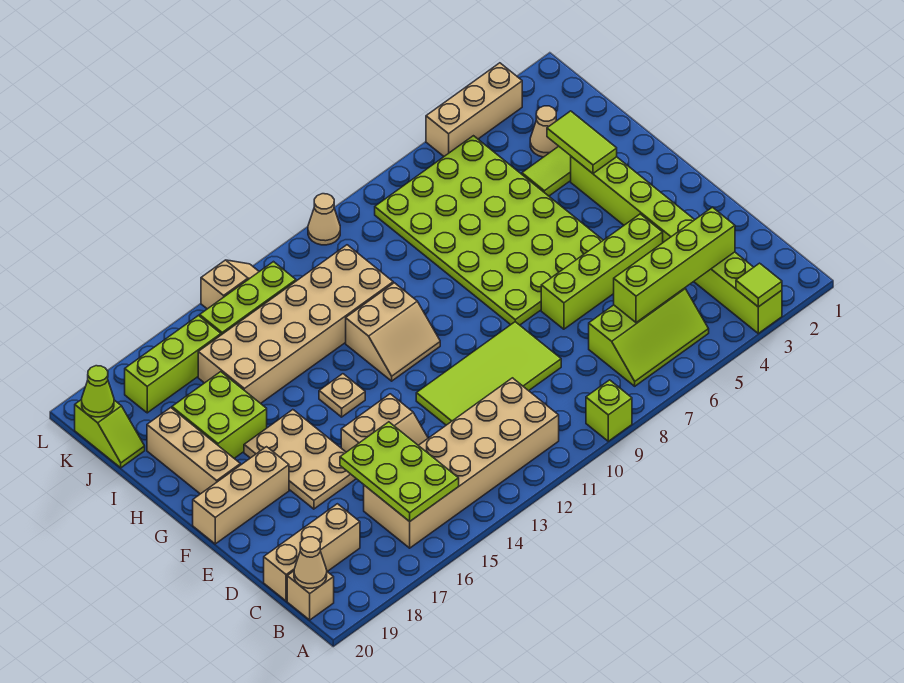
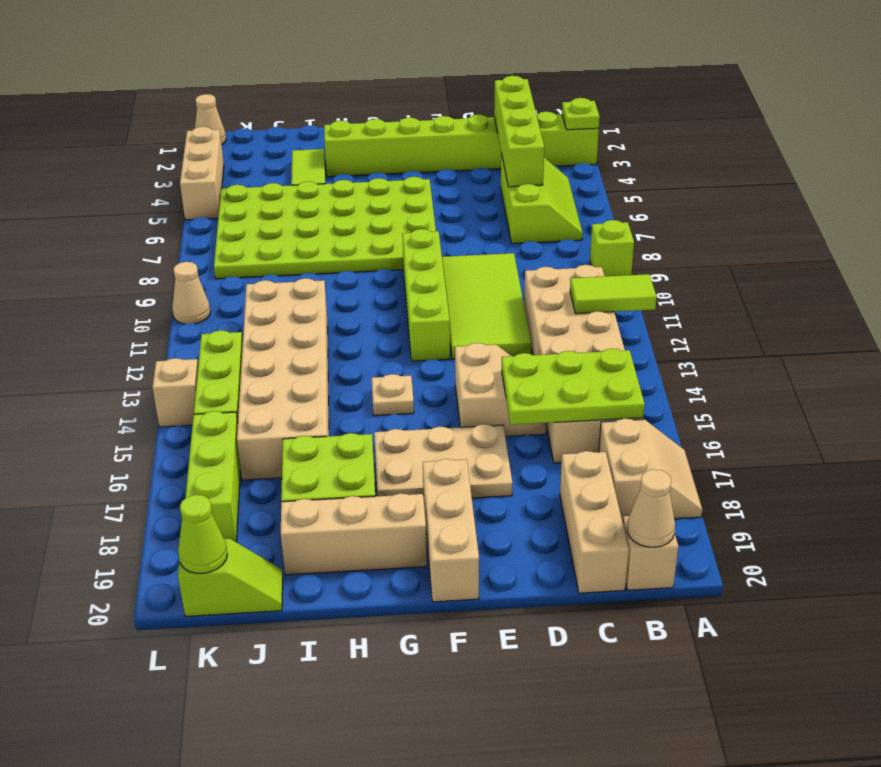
lime 1x1 tile [736,263,782,307] -> lime 1x1 plate [562,98,600,130]
lime 1x4 brick [541,214,663,329] -> lime 1x4 brick moved to [402,229,450,361]
tan 2x2 slope [346,283,440,381] -> tan 2x2 slope moved to [599,418,702,522]
lime 1x2 tile [547,111,617,173] -> lime 1x2 tile moved to [570,274,657,314]
tan 1x1 cone [530,106,558,157] -> tan 1x1 cone moved to [195,94,226,144]

